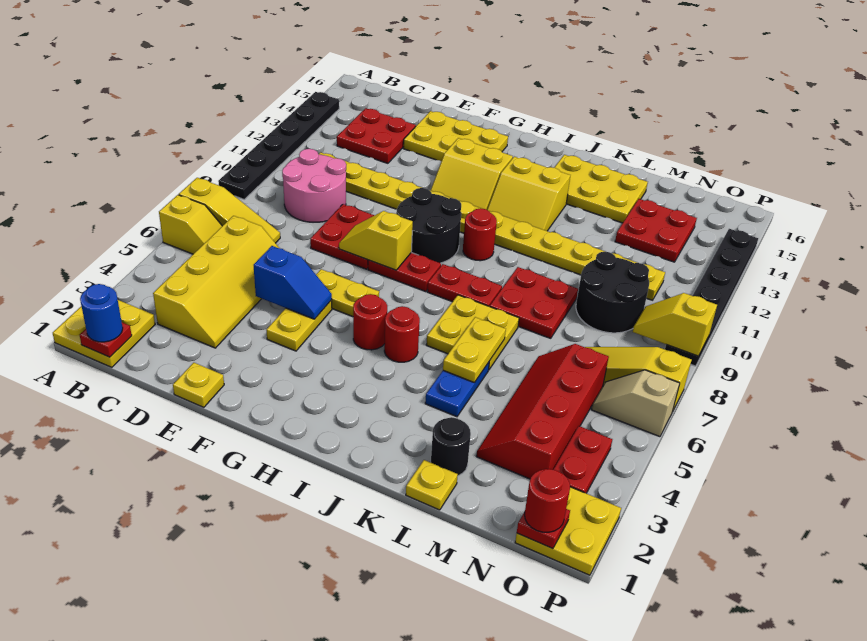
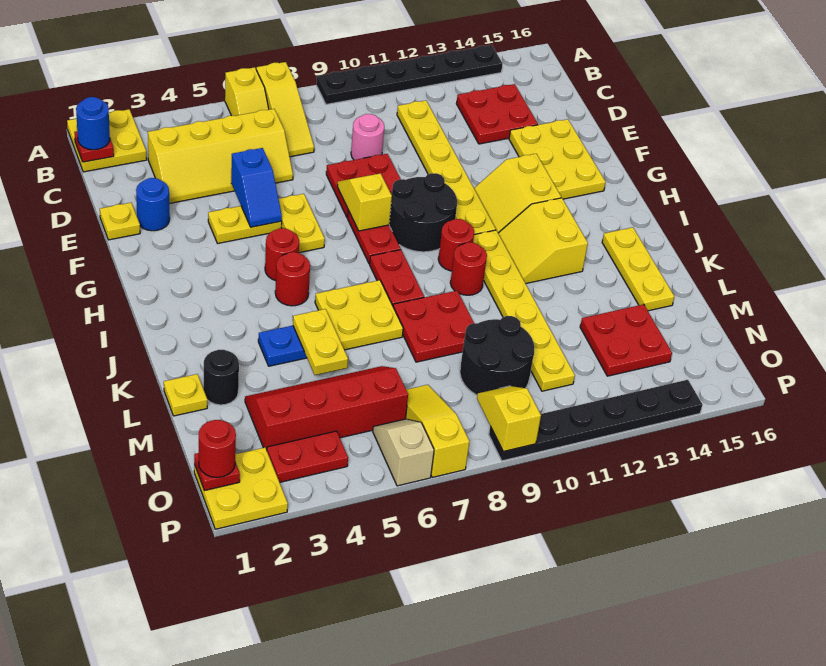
pink 2x2 round brick [282,149,346,222] -> pink 1x1 round brick [351,114,384,160]
none -> blue 1x1 round brick [136,178,170,231]
none -> red 1x1 round brick [450,242,487,295]
yellow 2x3 plate [554,155,648,223] -> yellow 1x3 plate [602,227,674,311]
yellow 1x2 plate [443,317,506,383] -> yellow 1x2 plate turned to [293,309,348,375]

